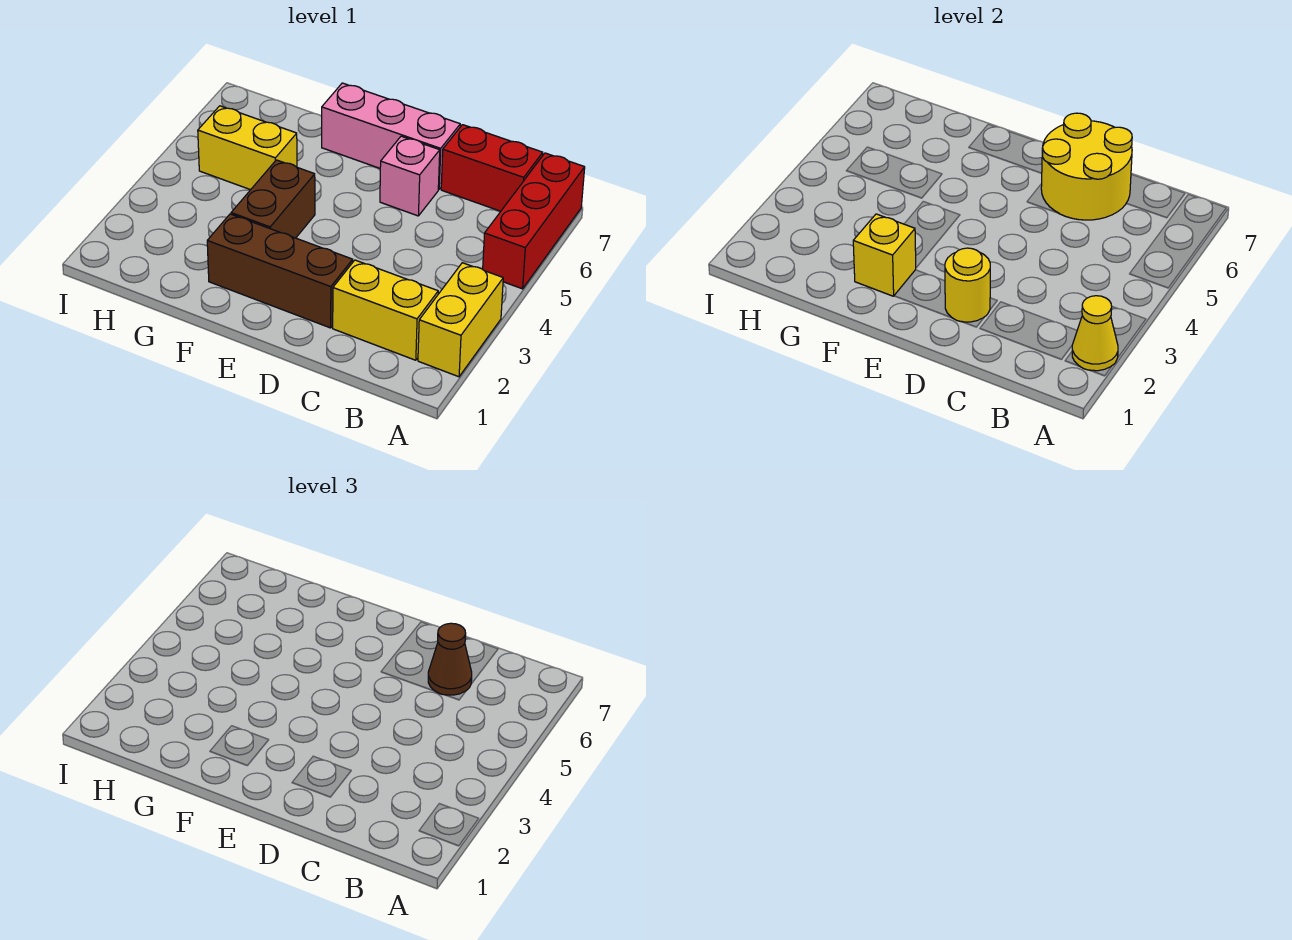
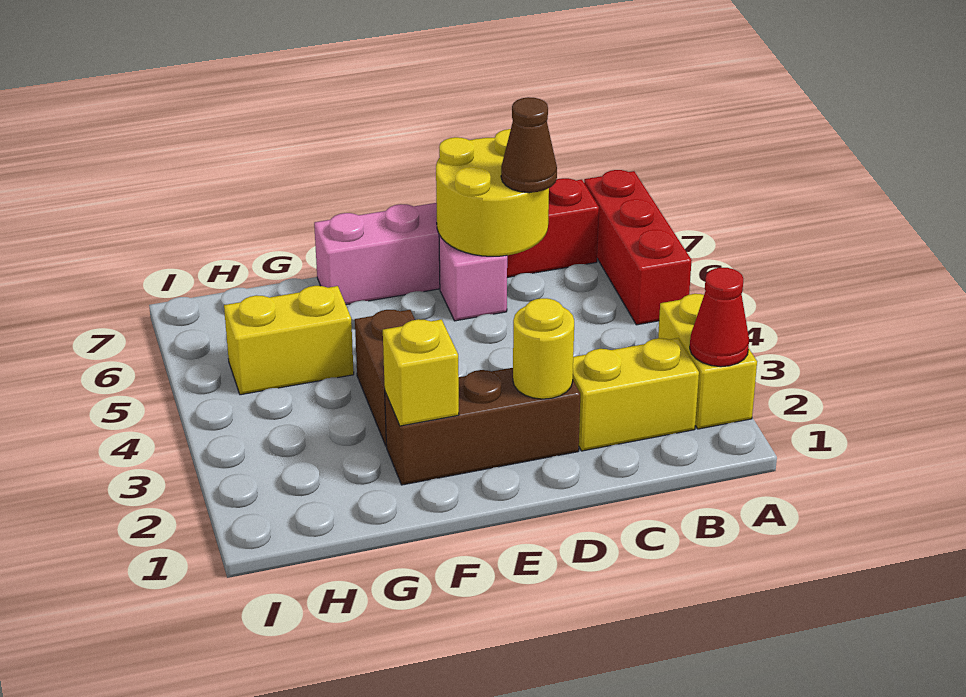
yellow 1x1 cone [1072,296,1118,371] -> red 1x1 cone [690,267,749,367]

